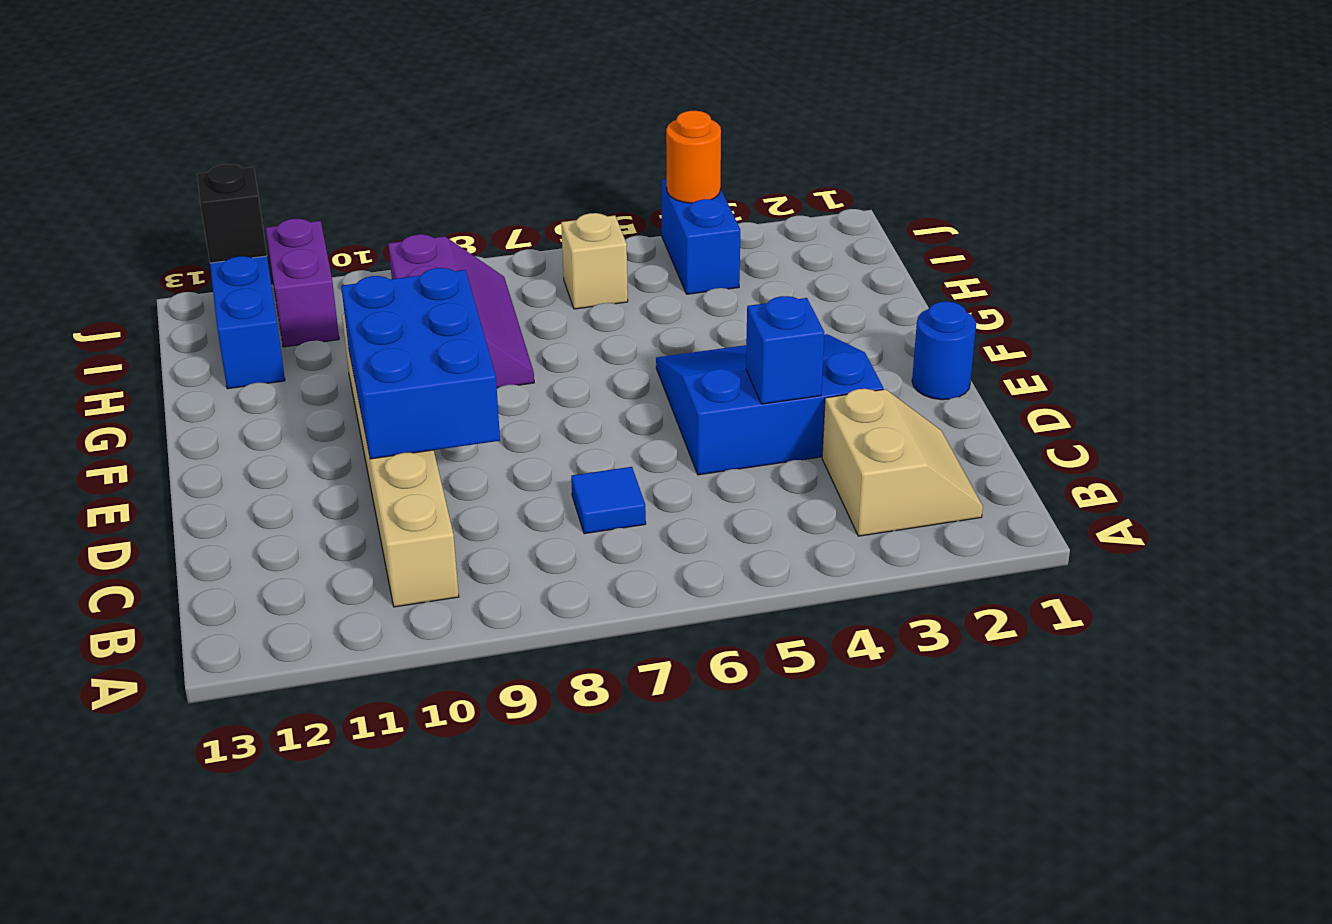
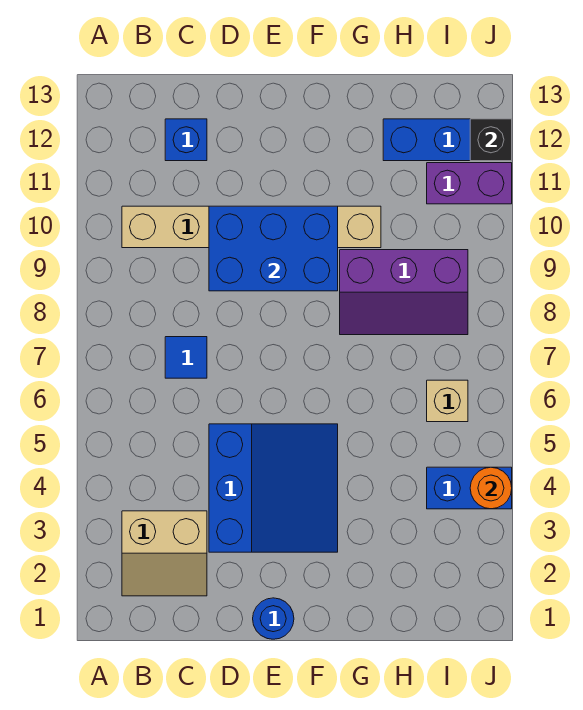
blue 1x1 brick [746,296,824,404] -> blue 1x1 brick moved to [165,119,207,161]

